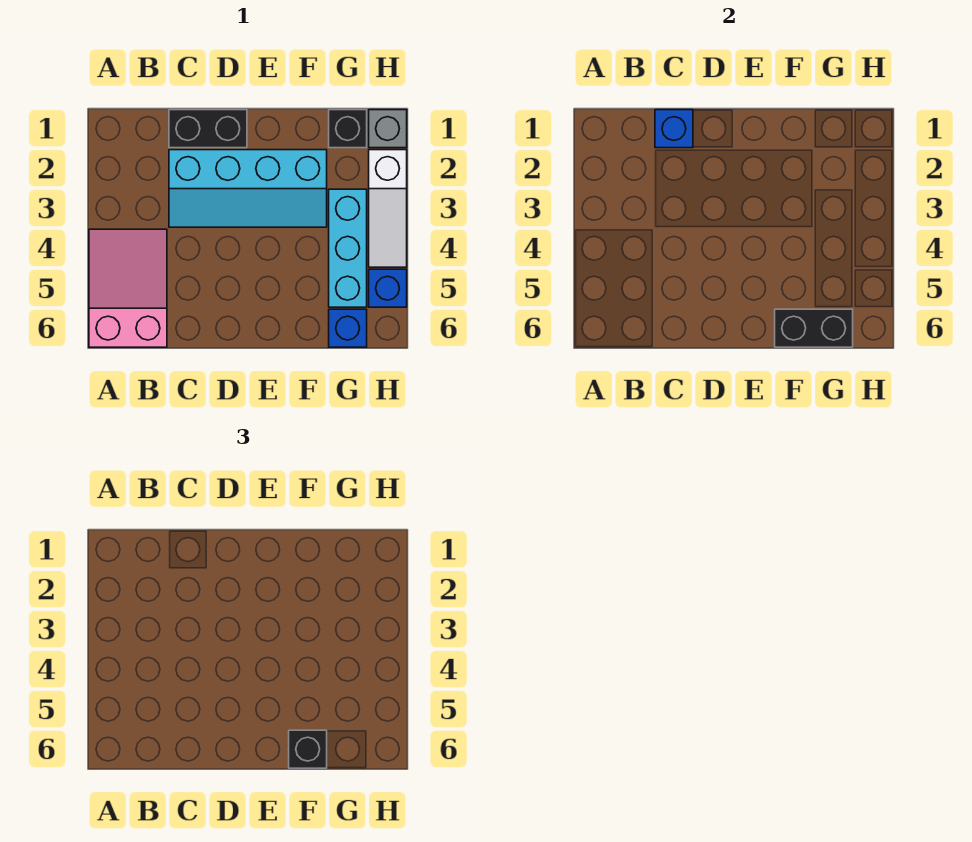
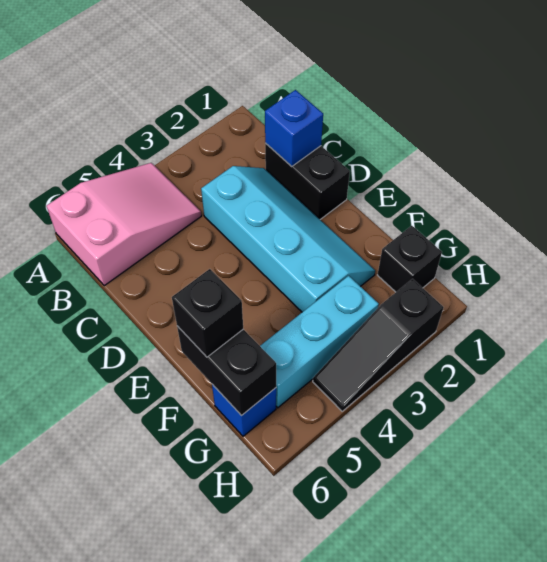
cyan 2x4 slope [169,150,327,227] -> cyan 2x4 slope turned to [201,166,375,312]
grey 1x1 brick [369,110,407,148] -> none
white 1x3 slope [369,150,407,267] -> black 1x3 slope [313,279,443,411]
blue 1x1 brick [369,269,407,307] -> none

